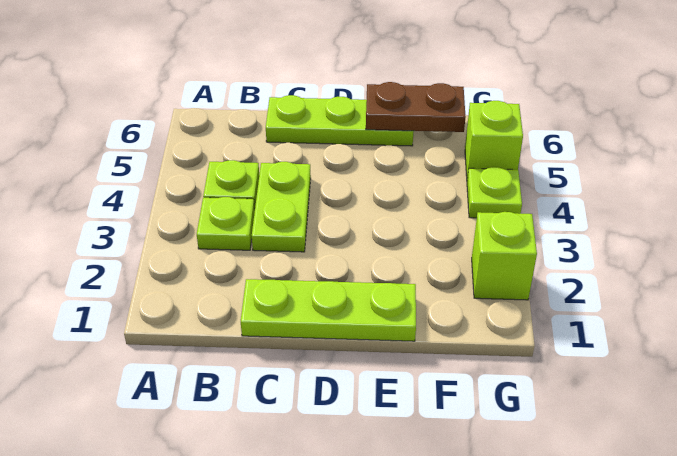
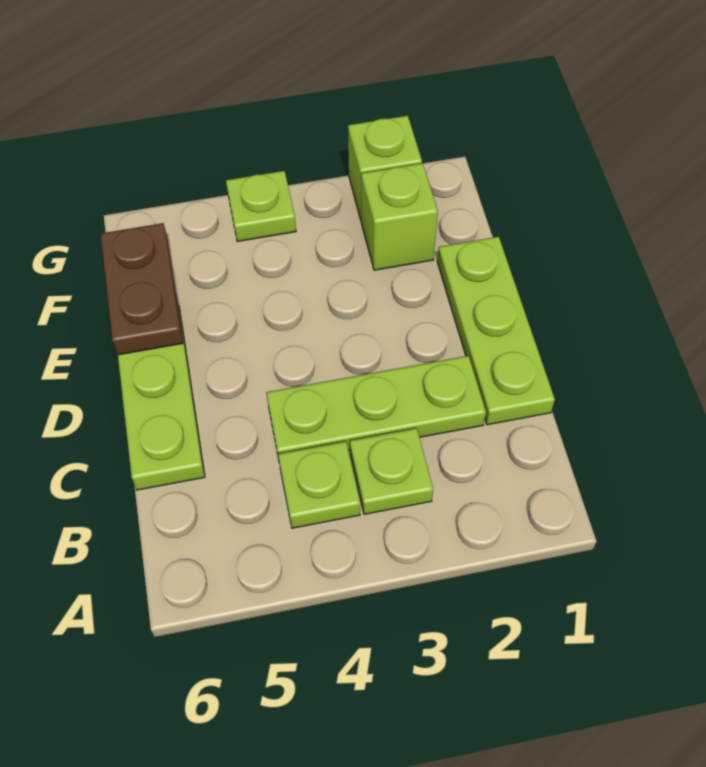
lime 1x2 plate [252,162,311,252] -> lime 1x3 plate [266,356,486,459]
lime 1x1 brick [465,101,523,178] -> lime 1x1 brick moved to [361,163,438,270]

